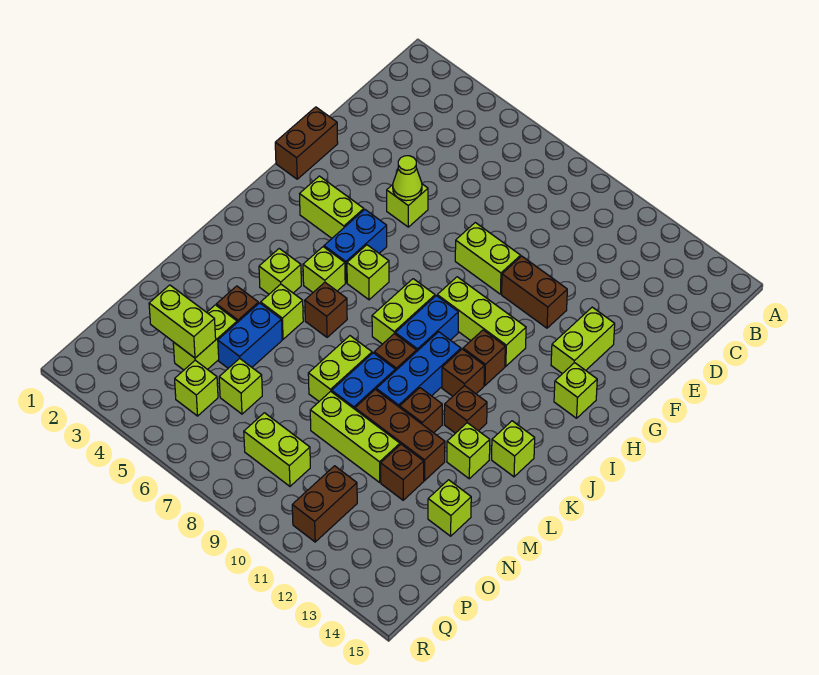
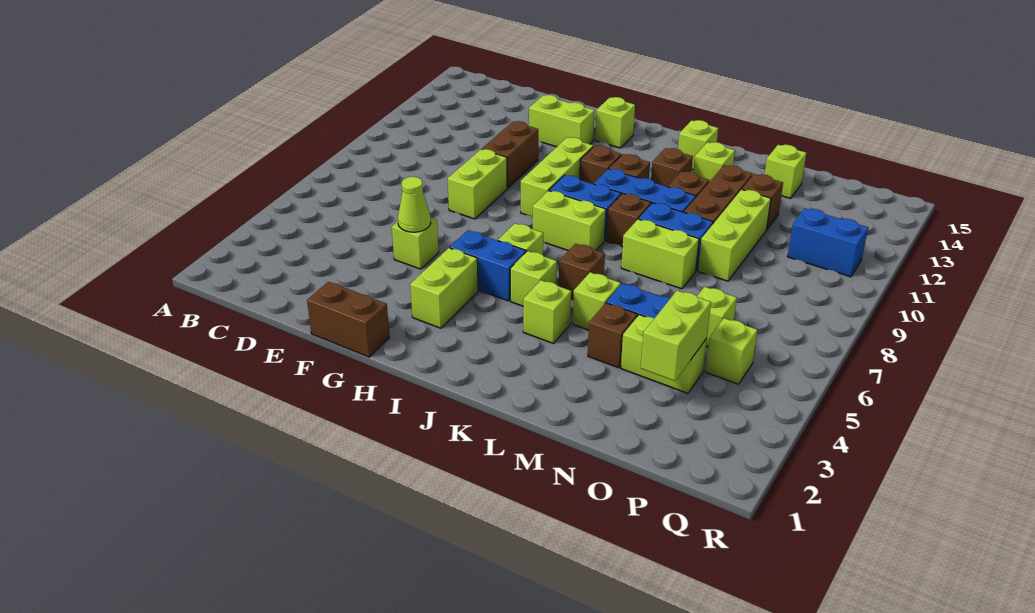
lime 1x2 brick [244,413,310,486] -> none
brown 1x2 brick [292,466,357,542] -> blue 1x2 brick [788,208,868,277]

